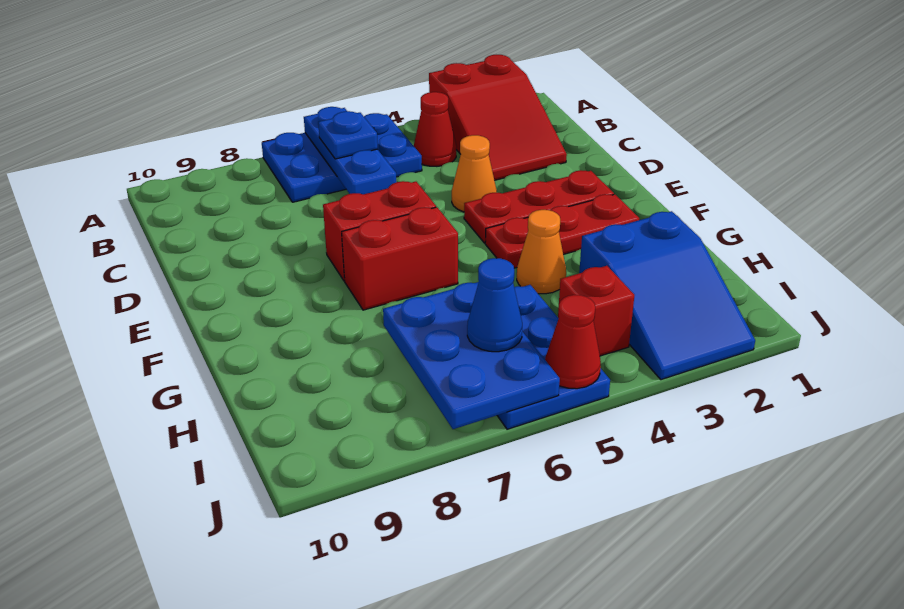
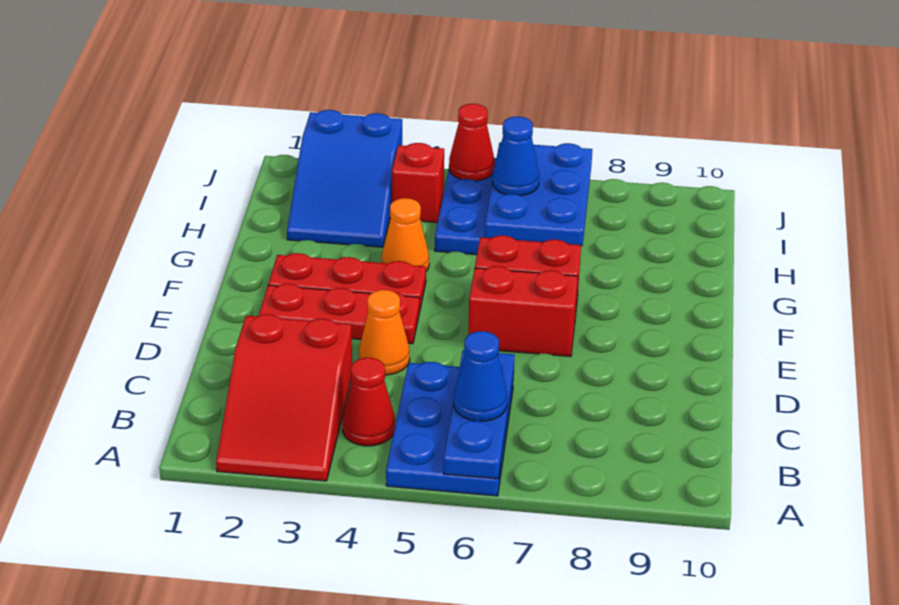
red 2x3 slope [429,55,567,180] -> red 2x3 slope turned to [216,314,352,481]
blue 2x3 plate [262,113,422,202] -> blue 2x3 plate turned to [386,362,514,496]
blue 1x1 plate [318,111,378,159] -> blue 1x1 cone [453,331,507,421]
blue 2x3 slope [579,211,755,380] -> blue 2x3 slope turned to [287,110,402,247]

